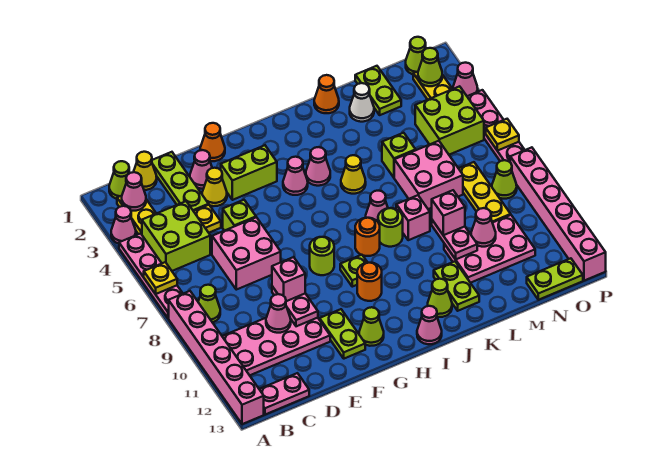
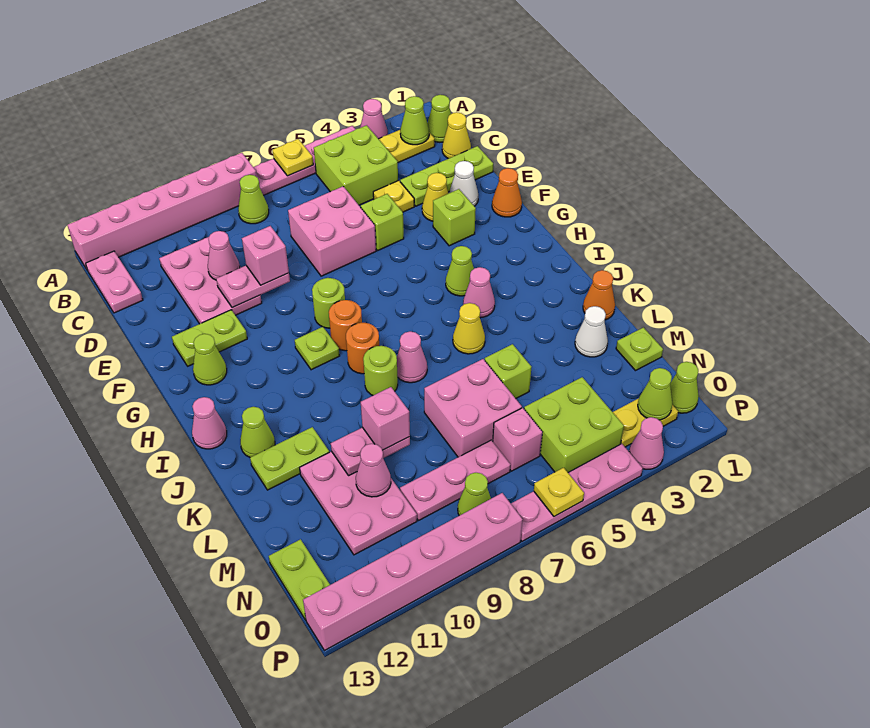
pink 1x1 cone [122,172,146,211] -> lime 1x1 cone [400,96,429,145]
pink 2x4 plate [222,318,330,375] -> pink 2x3 plate [159,237,262,324]
pink 1x1 cone [190,150,212,189] -> white 1x1 cone [449,161,478,206]
lime 1x2 brick [221,145,277,200] -> lime 1x1 brick [433,189,476,246]
pink 1x1 cone [283,157,308,195] -> lime 1x1 cone [446,246,474,296]
orange 1x1 round brick [357,263,382,301] -> orange 1x1 round brick moved to [329,300,362,351]
pink 1x1 brick [396,195,430,240] -> pink 1x1 brick moved to [493,408,542,471]
lime 1x2 plate [355,66,401,115] -> lime 1x1 plate [616,328,663,371]
yellow 1x3 plate [459,162,511,223] -> pink 1x3 plate [400,440,510,520]

